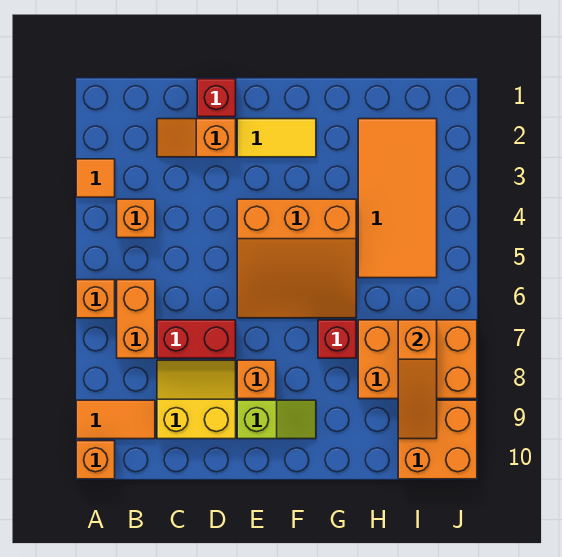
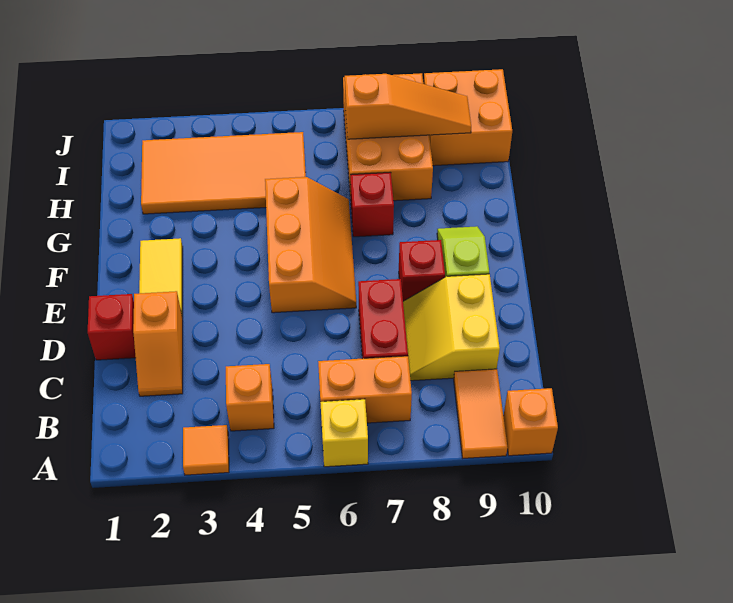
orange 1x1 brick [76,280,115,318] -> yellow 1x1 brick [320,399,368,467]
orange 3x3 slope [237,199,356,318] -> orange 2x3 slope [265,177,356,313]
orange 1x1 brick [237,360,276,399] -> red 1x1 brick [399,240,445,301]

